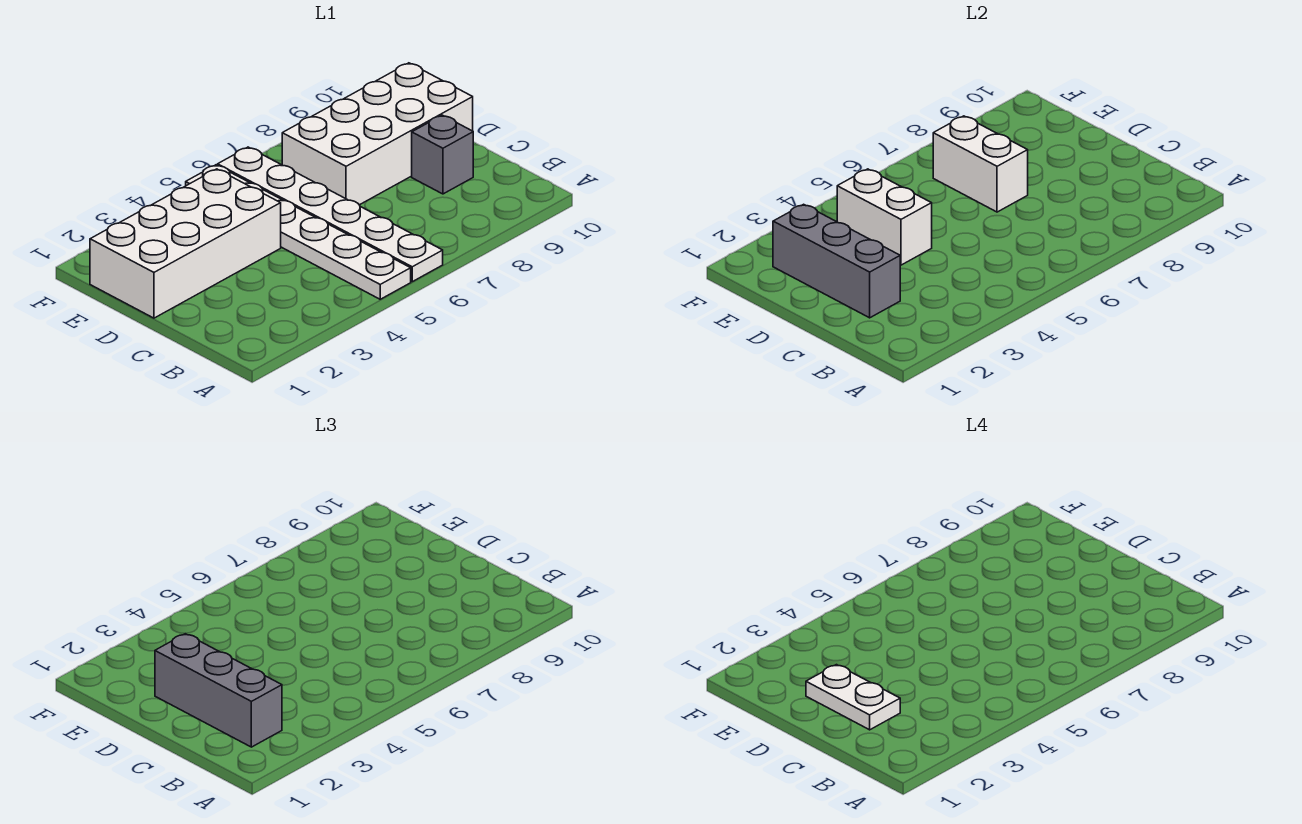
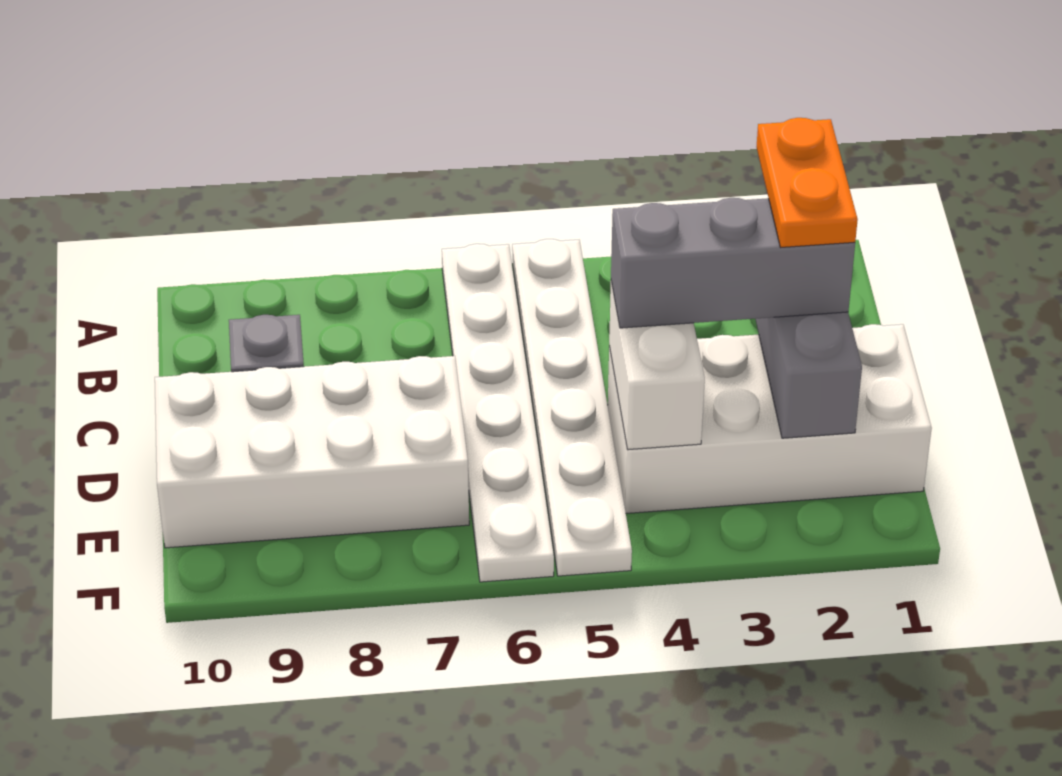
grey 1x3 brick [155,634,282,747] -> grey 1x3 brick turned to [611,198,855,328]
white 1x2 plate [806,665,900,730] -> orange 1x2 plate [757,118,858,247]
white 1x2 brick [933,116,1028,212] -> none

